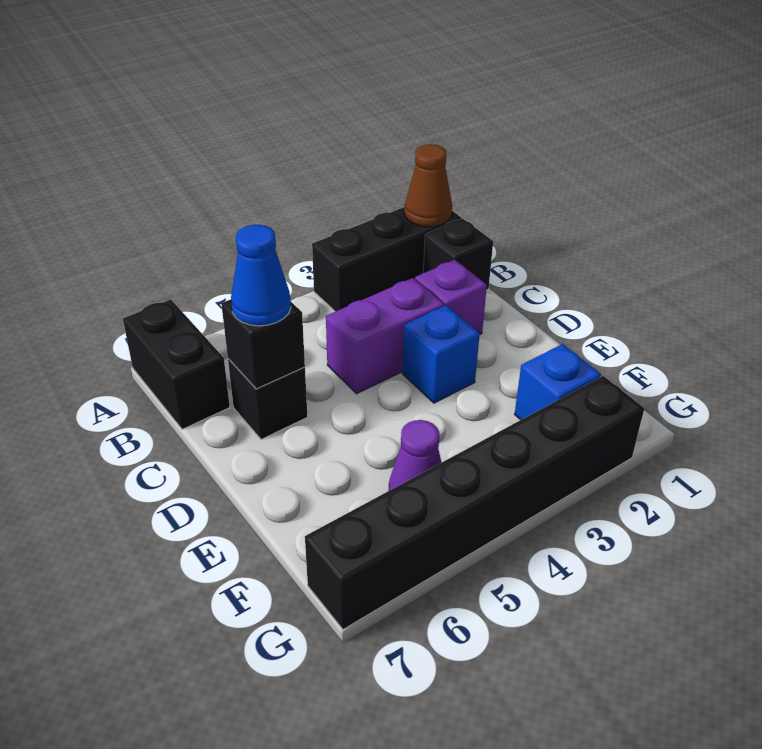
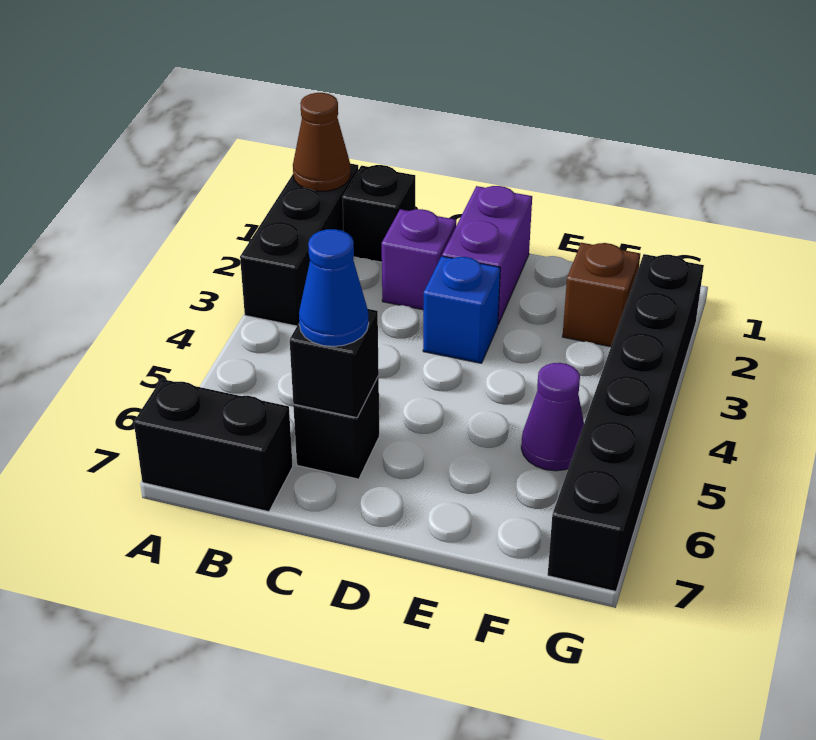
purple 1x2 brick [326,278,445,394] -> purple 1x2 brick moved to [442,186,532,324]
blue 1x1 brick [515,344,601,420] -> brown 1x1 brick [563,243,640,347]

